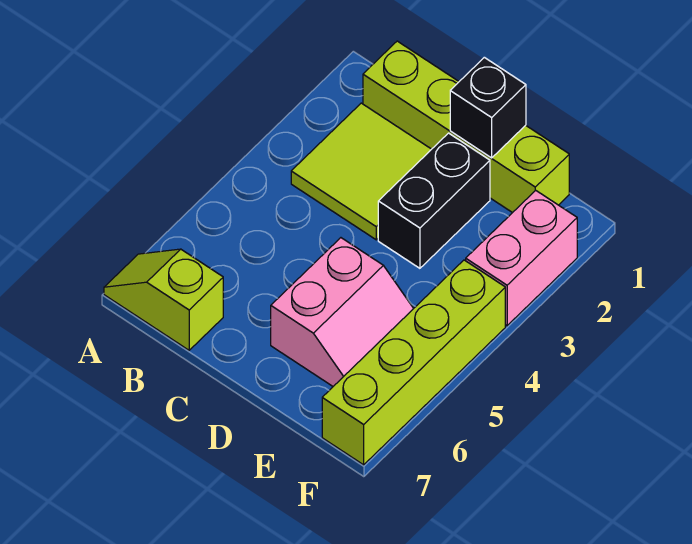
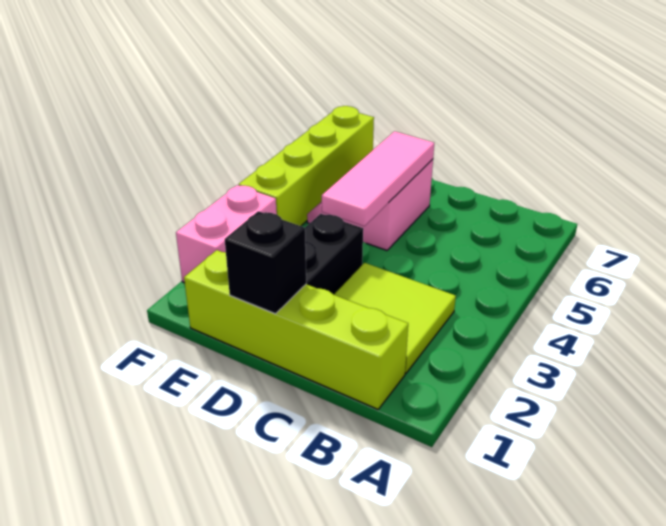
lime 1x2 slope [104,249,223,350] -> none
none -> pink 1x3 tile [322,131,434,226]

